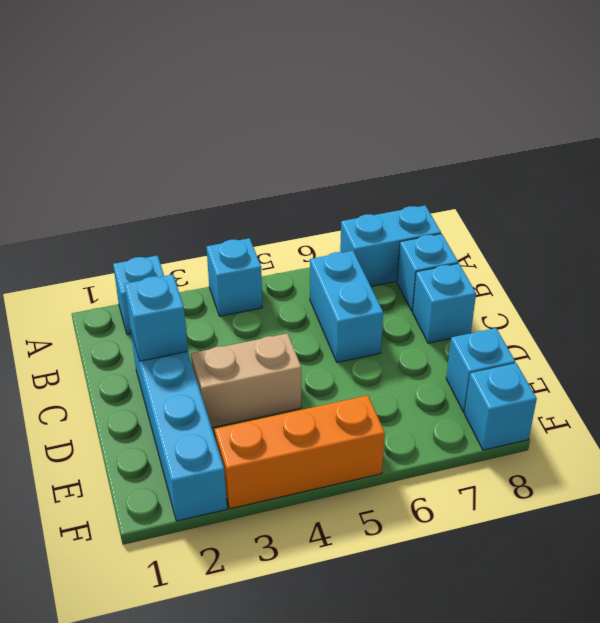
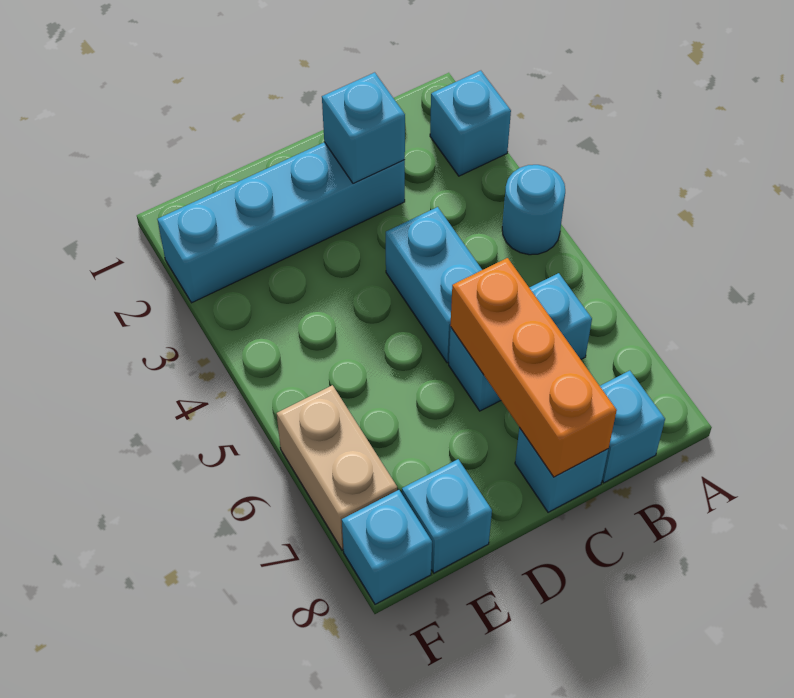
cyan 1x1 brick [206,238,262,316] -> cyan 1x1 round brick [502,165,565,255]
cyan 1x2 brick [340,205,441,286] -> cyan 1x2 brick moved to [386,207,482,363]
tan 1x2 brick [191,333,301,428] -> tan 1x2 brick moved to [277,385,397,550]
orange 1x3 brick [215,395,385,509] -> orange 1x3 brick moved to [450,258,617,477]

